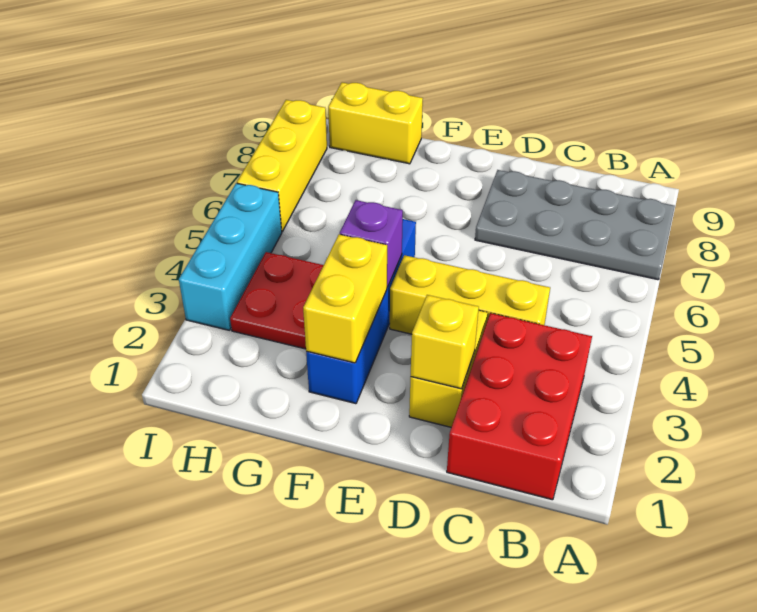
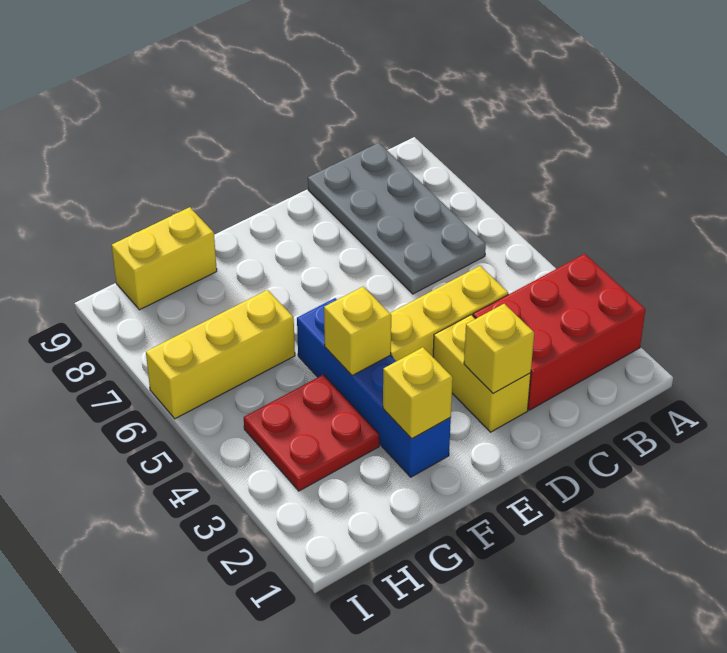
grey 2x4 plate [475,170,675,280] -> grey 2x4 plate turned to [308,143,486,294]
red 2x3 brick [447,313,592,500] -> red 2x3 brick turned to [473,254,645,410]
yellow 1x2 brick [303,234,387,363] -> yellow 1x1 brick [383,347,453,439]
purple 1x1 brick [340,200,403,287] -> yellow 1x1 brick [324,287,391,376]
cyan 1x3 brick [179,183,282,330] -> none
yellow 1x3 brick [237,100,327,232] -> yellow 1x3 brick turned to [146,290,295,419]

